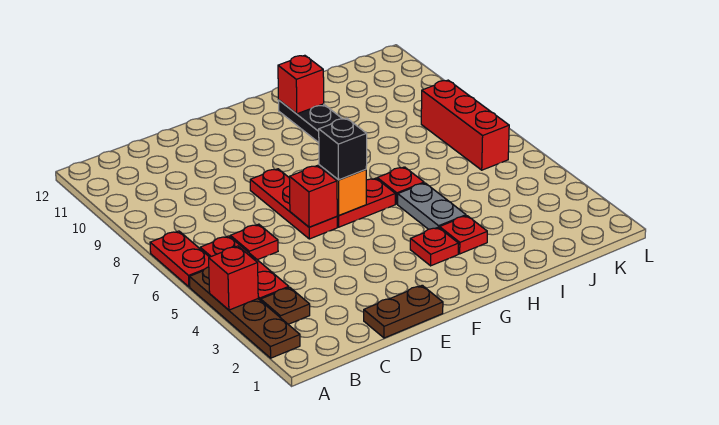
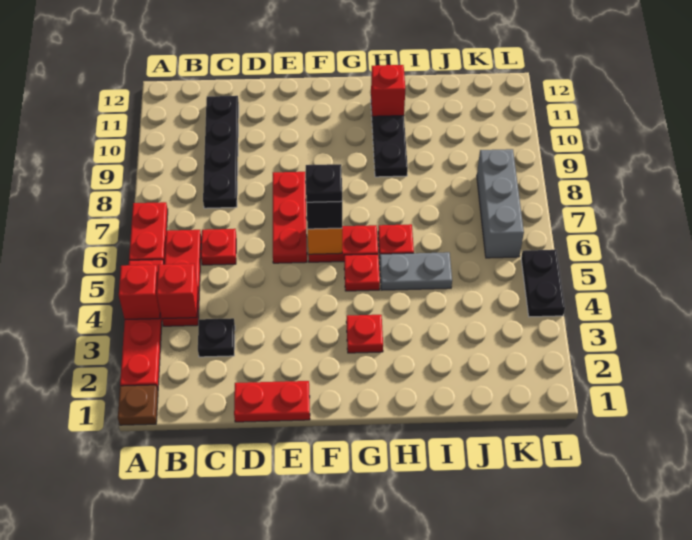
brown 1x4 plate [190,267,300,358] -> red 1x4 plate [120,260,164,390]
brown 1x1 plate [261,287,310,324] -> brown 1x1 plate moved to [118,385,158,425]
none -> black 1x1 plate [198,318,235,357]
none -> black 1x4 plate [203,96,239,208]
brown 1x2 plate [364,285,443,338] -> red 1x2 plate [234,381,310,422]
red 1x1 brick [289,166,337,227] -> red 1x1 brick moved to [157,264,198,319]
none -> black 1x1 plate [306,164,342,202]
red 1x1 plate [440,216,487,254] -> red 1x1 plate moved to [344,254,380,291]
grey 1x2 plate [398,183,466,229] -> grey 1x2 plate turned to [380,252,452,290]
red 1x3 brick [421,80,509,170] -> grey 1x3 brick [477,149,524,258]
none -> black 1x2 plate [521,250,565,317]

